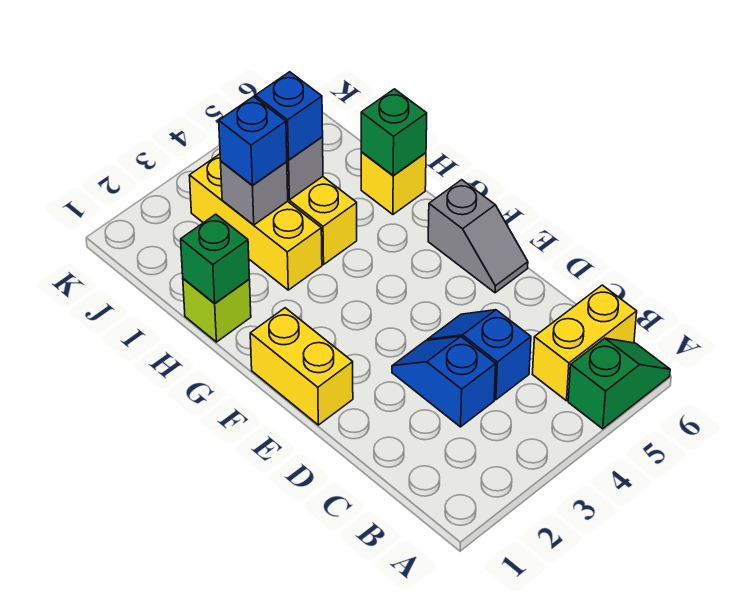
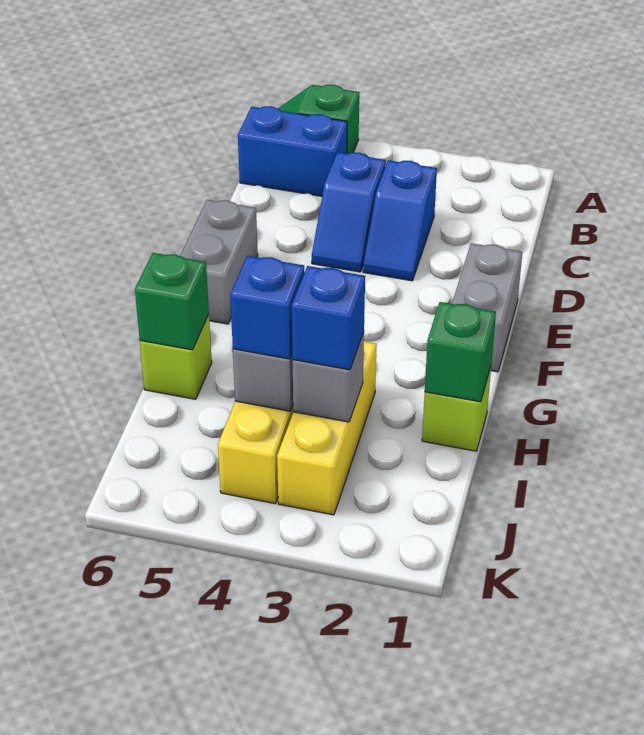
yellow 1x2 brick [532,285,637,401] -> blue 1x2 brick [238,106,347,196]
yellow 1x2 brick [250,308,353,425] -> grey 1x2 brick [452,243,522,372]
grey 1x2 slope [428,180,528,293] -> grey 1x2 brick [180,200,258,324]
yellow 1x1 brick [361,152,426,214] -> lime 1x1 brick [140,315,212,399]

